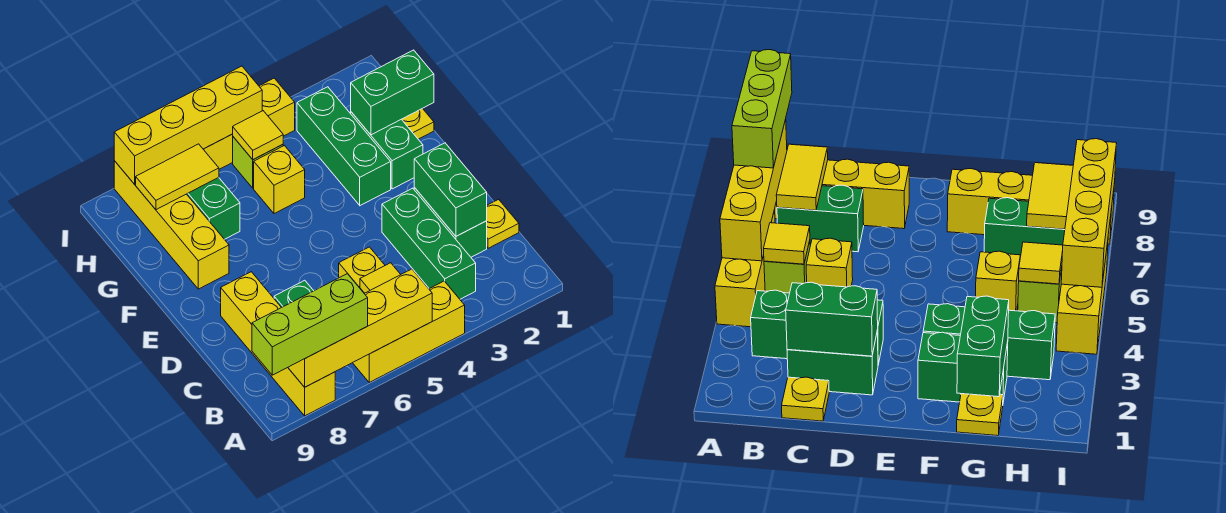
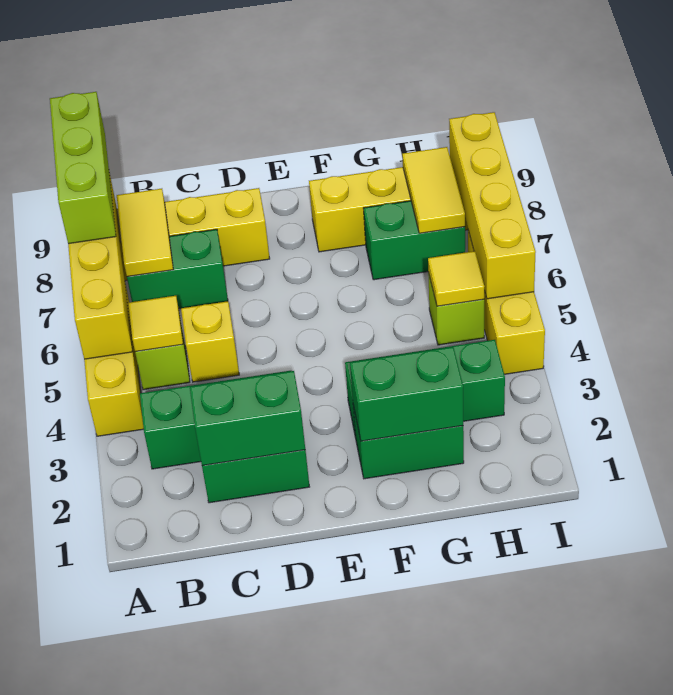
yellow 1x1 plate [487,199,519,248] -> none
yellow 1x1 plate [402,108,434,139] -> none
green 1x2 brick [351,50,434,135] -> green 1x2 brick turned to [350,347,463,441]
yellow 1x1 brick [254,146,305,214] -> none

